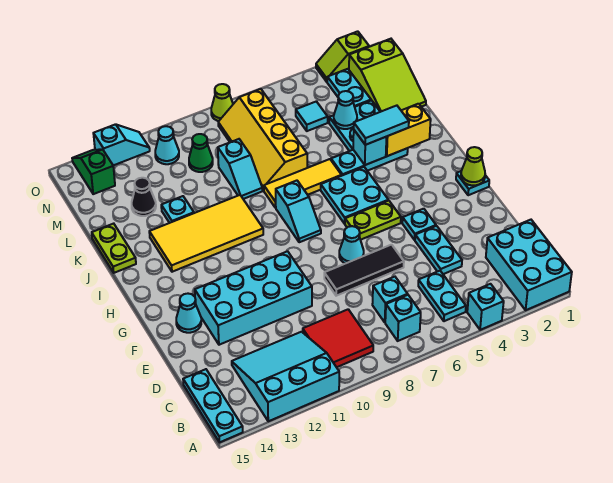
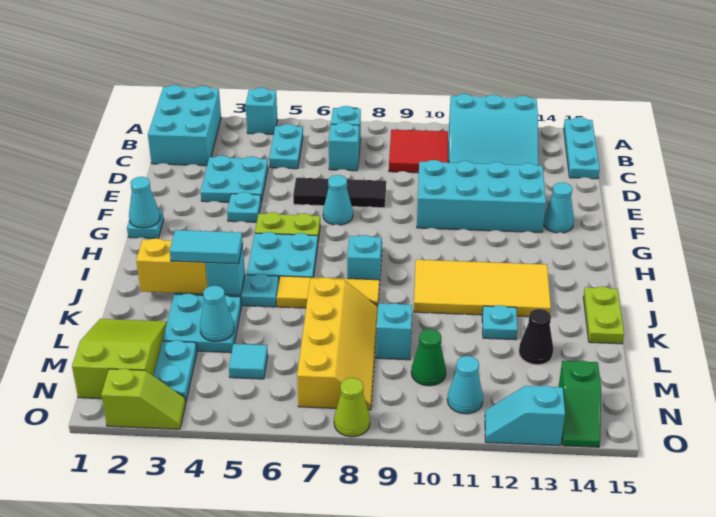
cyan 1x2 plate [415,226,462,274] -> cyan 2x2 plate [201,155,268,202]
lime 1x1 cone [461,147,485,185] -> cyan 1x1 cone [129,177,160,228]

